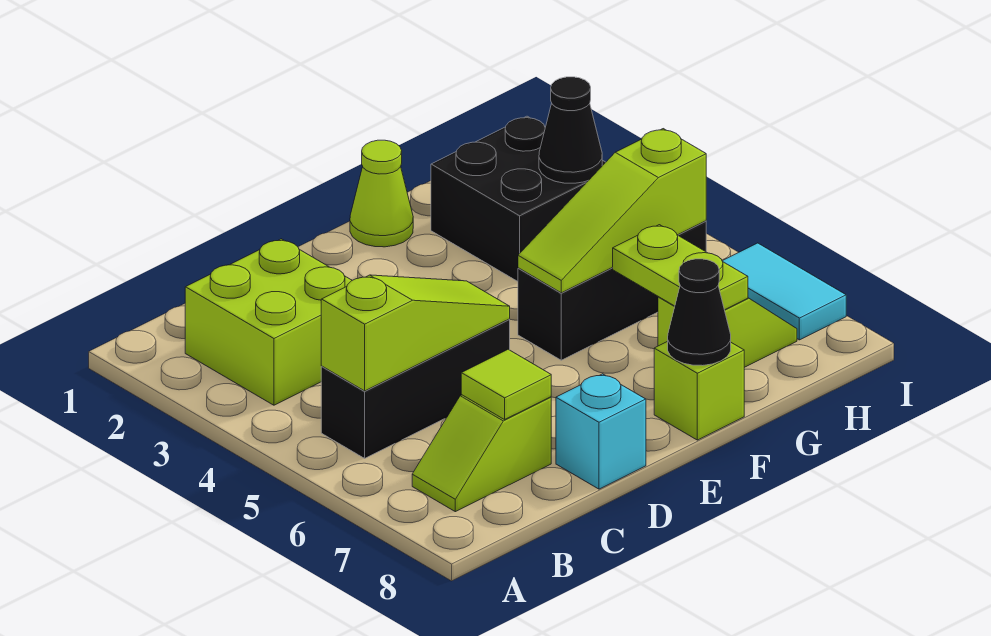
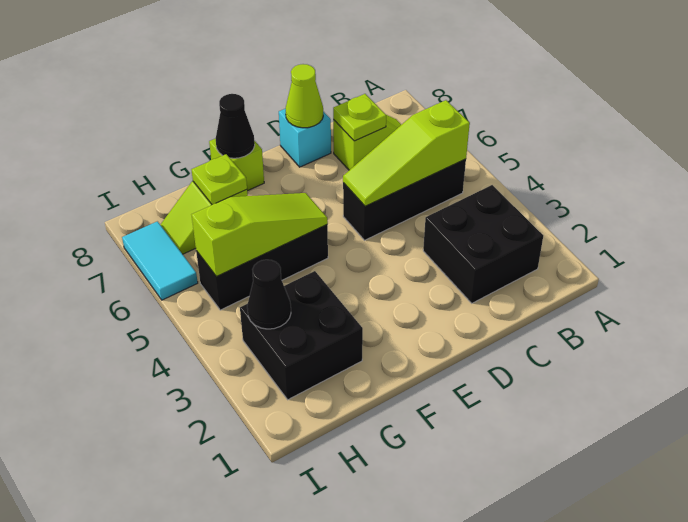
lime 2x2 brick [185,239,352,405] -> black 2x2 brick [423,185,543,303]
lime 1x1 tile [461,349,551,420] -> lime 1x1 plate [333,94,386,141]
lime 1x1 cone [350,140,413,247] -> lime 1x1 cone moved to [285,64,323,128]
lime 1x2 plate [613,225,748,310] -> lime 1x1 plate [191,154,247,205]

